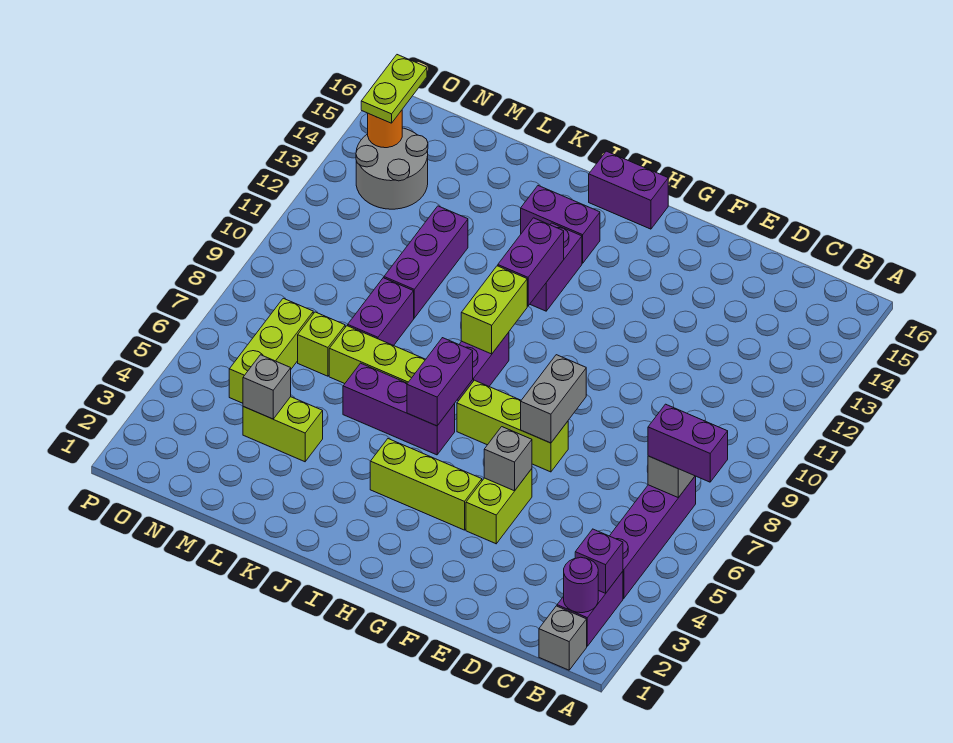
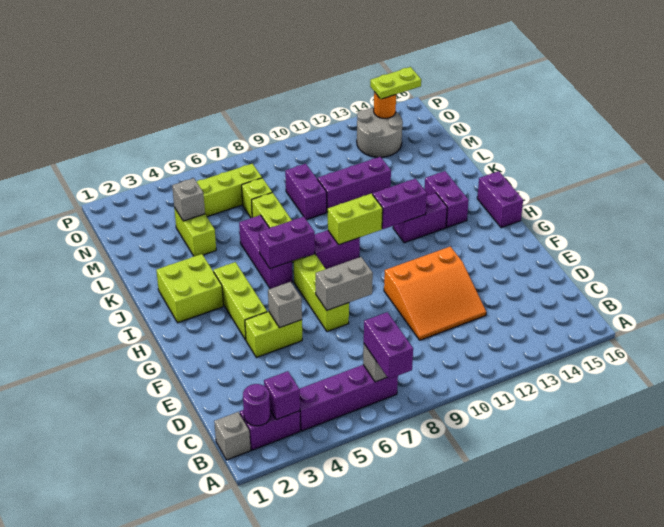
none -> orange 3x3 slope [384,247,486,340]
none -> lime 2x2 brick [156,254,223,323]
purple 1x2 brick [348,278,414,346] -> purple 1x2 brick turned to [285,164,327,220]

